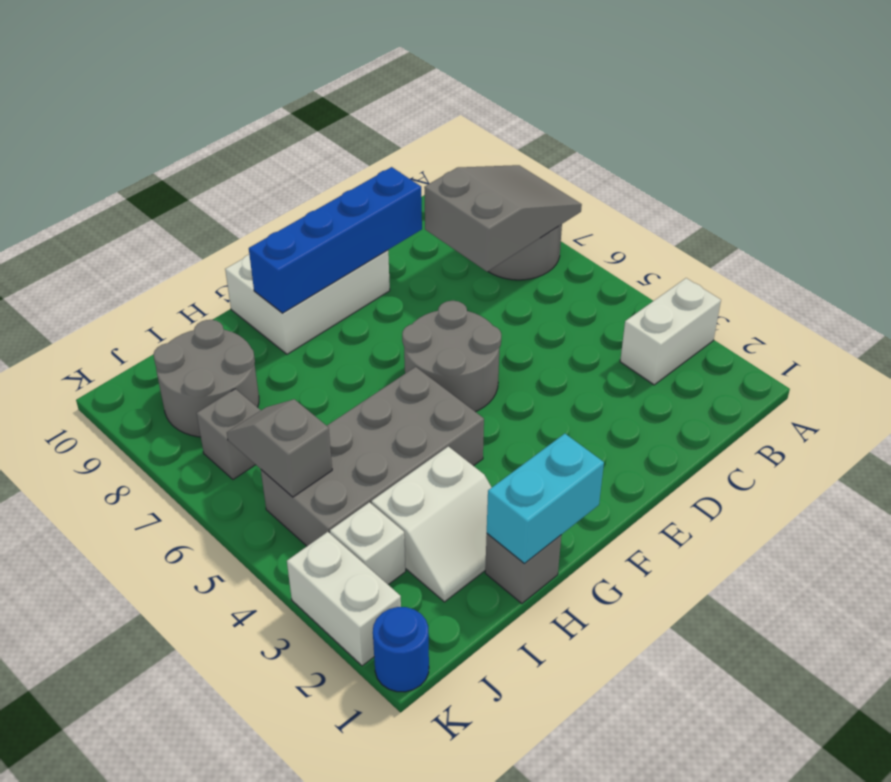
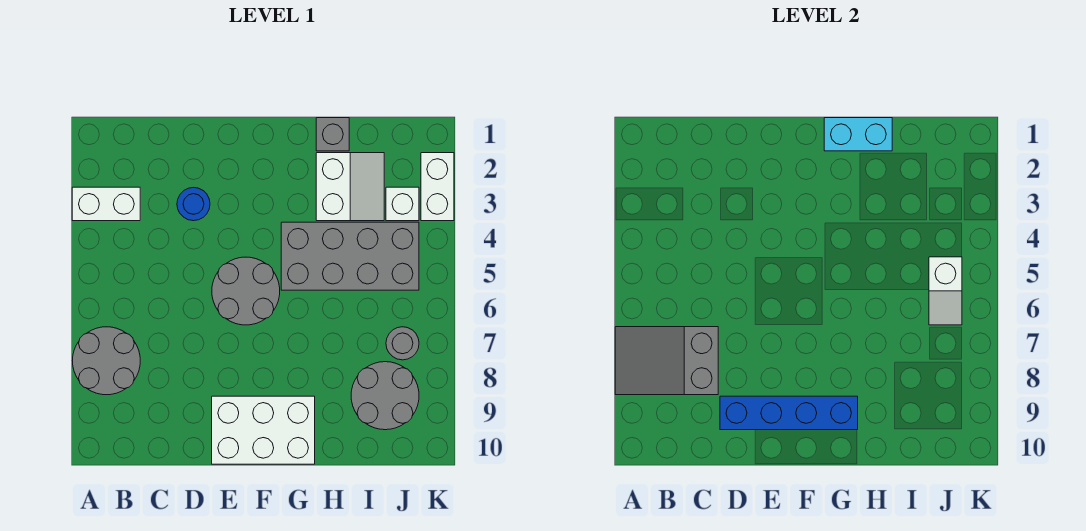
white 2x2 slope [371,446,492,602] -> white 2x2 slope turned to [316,153,384,221]
grey 1x2 slope [227,399,332,497] -> white 1x2 slope [929,257,962,325]
grey 1x1 brick [197,389,261,479] -> grey 1x1 round brick [386,327,419,360]
blue 1x1 round brick [373,607,429,692] -> blue 1x1 round brick moved to [177,188,210,221]

